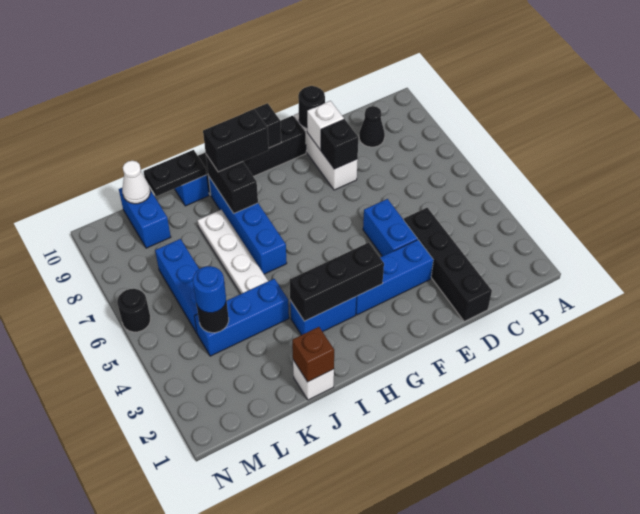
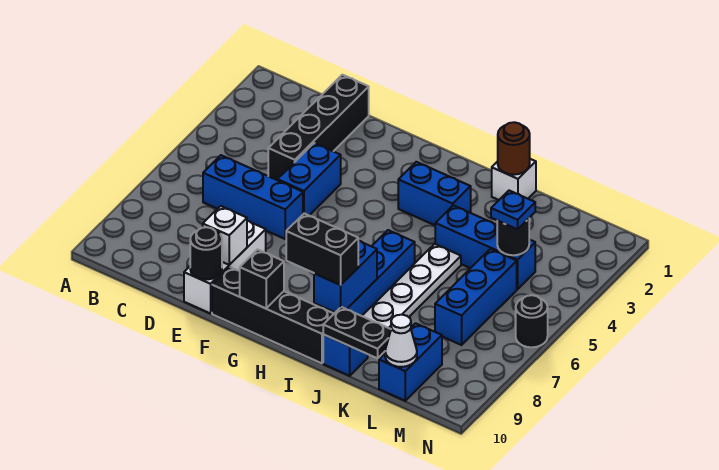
black 1x1 cone [359,106,385,147] -> none
blue 1x3 brick [356,240,433,315] -> blue 1x3 brick moved to [203,155,303,239]
black 1x1 brick [321,119,358,169] -> none
black 1x3 brick [289,243,384,321] -> none
black 1x2 brick [206,155,258,213] -> blue 1x2 brick [314,241,377,312]
brown 1x1 brick [292,327,334,382] -> brown 1x1 round brick [498,122,530,175]
blue 1x1 round brick [193,266,226,313] -> blue 1x1 plate [491,191,535,229]

